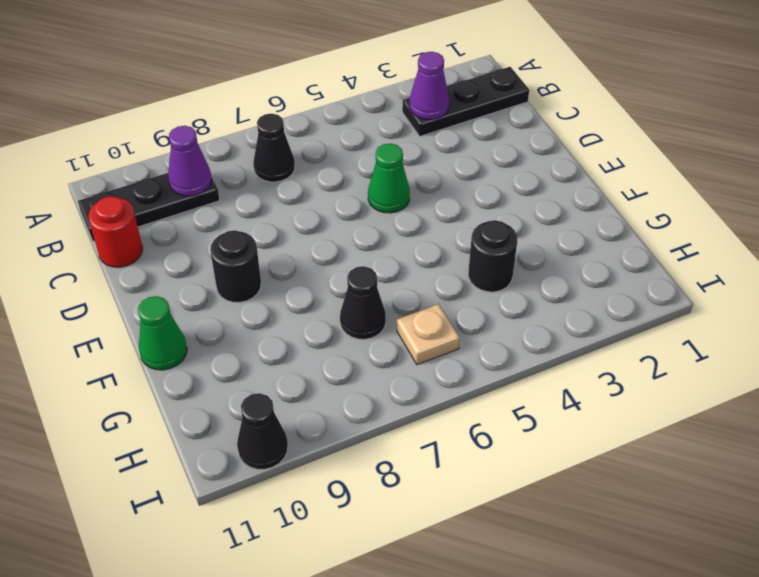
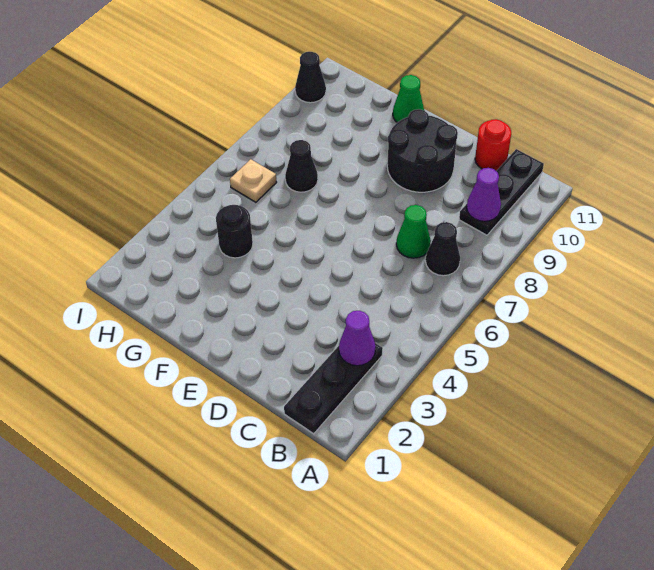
green 1x1 cone [368,143,410,213] -> green 1x1 cone moved to [396,205,431,258]
black 1x1 round brick [210,230,261,302] -> black 2x2 round brick [387,109,458,192]

